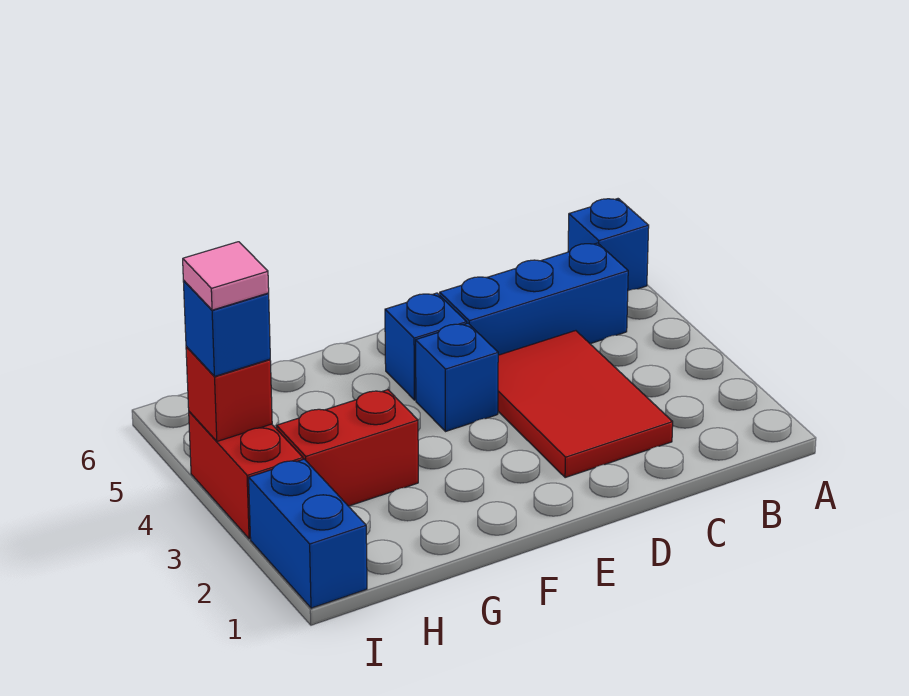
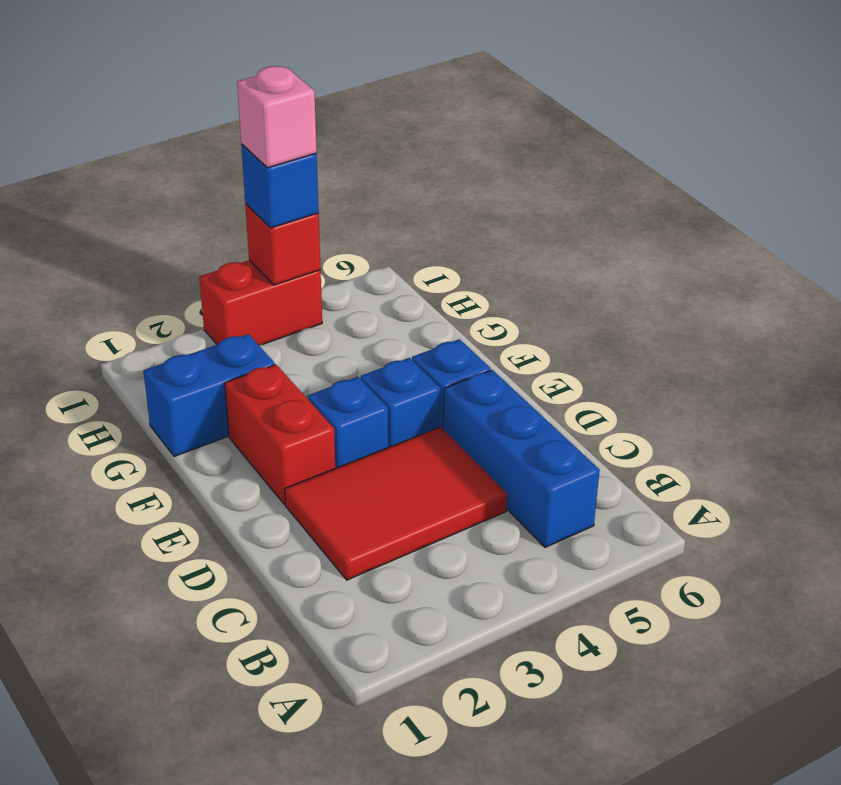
blue 1x1 brick [568,199,649,291] -> blue 1x1 brick moved to [308,377,388,468]
red 1x2 brick [277,390,418,506] -> red 1x2 brick moved to [225,365,335,505]
blue 1x2 brick [249,459,367,608] -> blue 1x2 brick moved to [143,334,275,457]
pink 1x1 tile [183,242,269,310] -> pink 1x1 brick [237,66,317,168]

